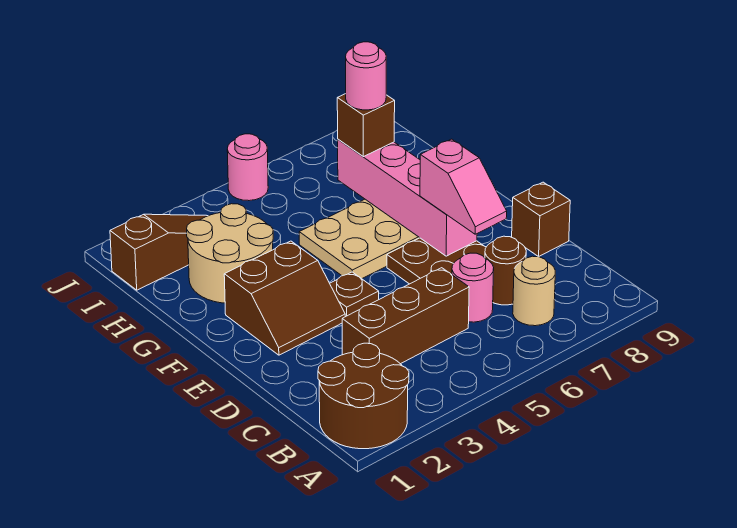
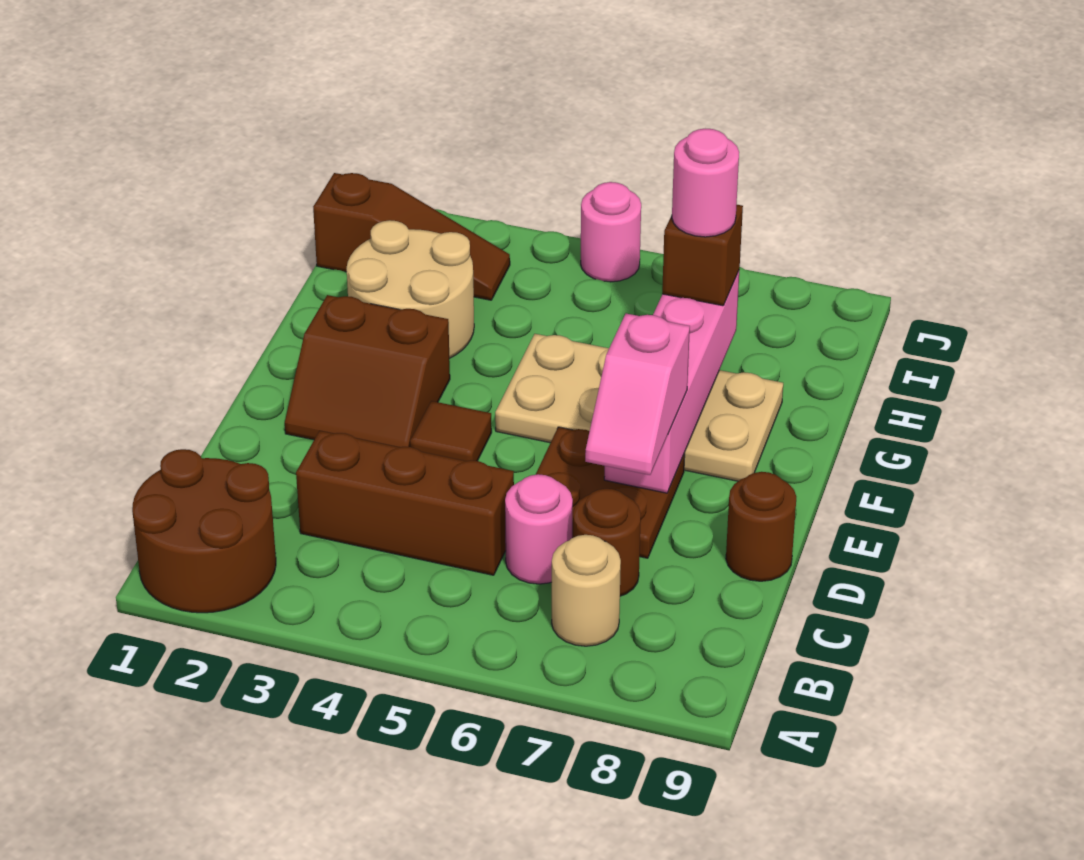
brown 1x1 brick [512,182,570,257] -> brown 1x1 round brick [726,472,796,581]
brown 1x1 plate [330,272,379,317] -> brown 1x1 tile [410,401,492,461]

